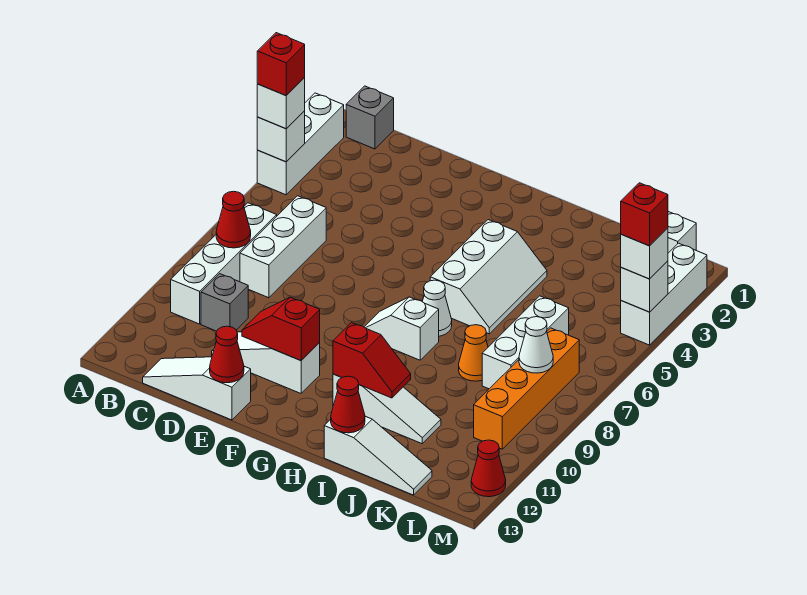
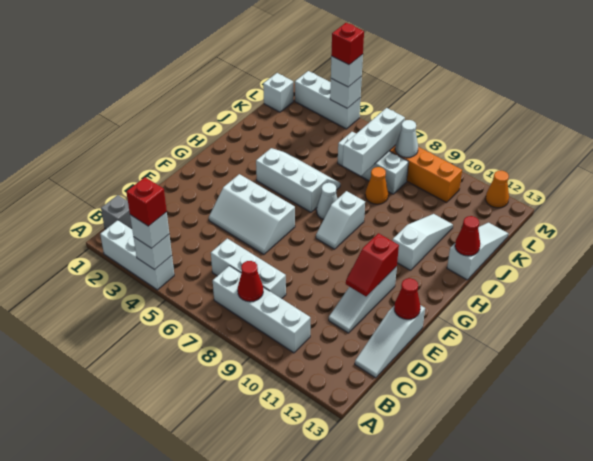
grey 1x1 brick [201,274,248,331] -> none
none -> white 2x3 slope [209,174,295,254]
red 1x2 slope [333,323,411,398] -> none
none -> white 1x3 brick [343,108,405,176]
red 1x1 cone [471,440,506,497] -> orange 1x1 cone [486,171,509,208]

